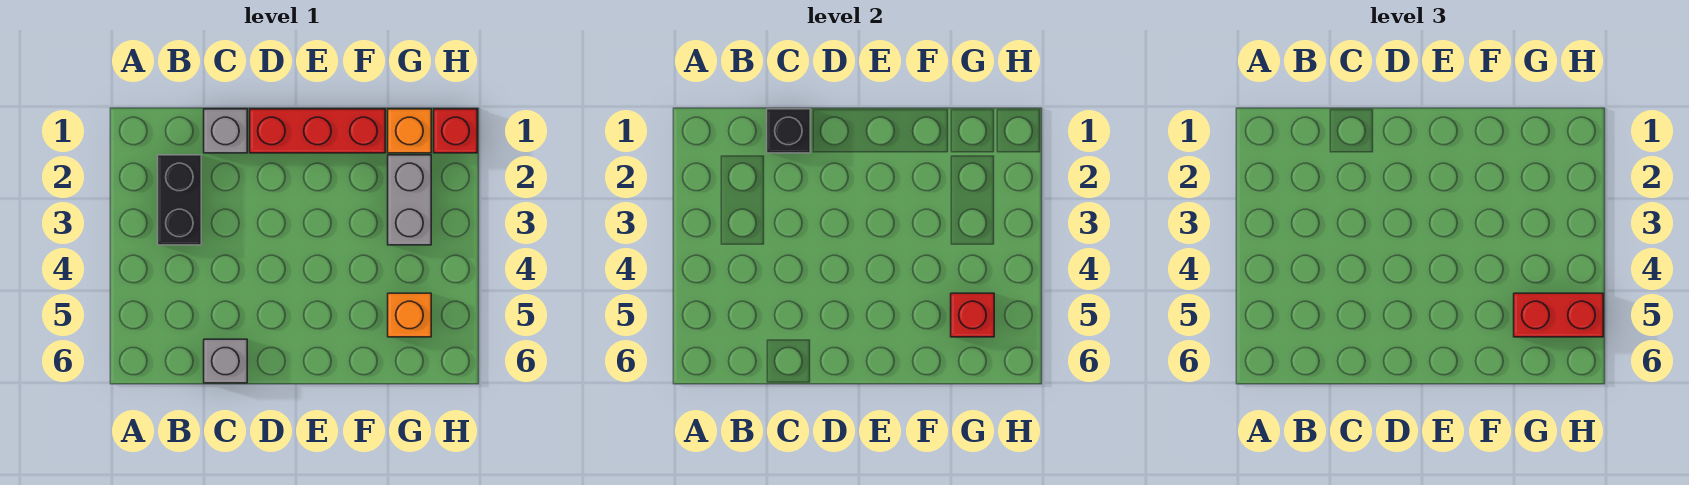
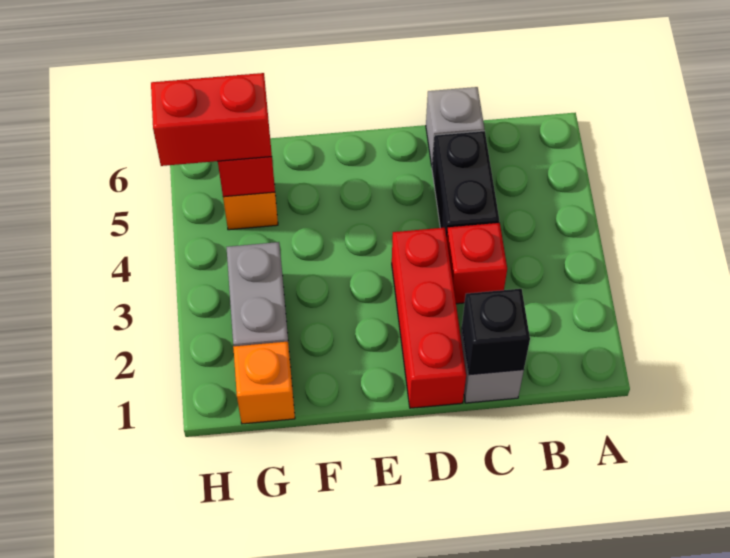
black 1x2 brick [158,155,201,245] -> black 1x2 brick moved to [432,131,499,238]
red 1x3 brick [250,109,385,153] -> red 1x3 brick turned to [392,228,466,408]
red 1x1 brick [434,109,477,153] -> red 1x1 brick moved to [447,223,507,304]

